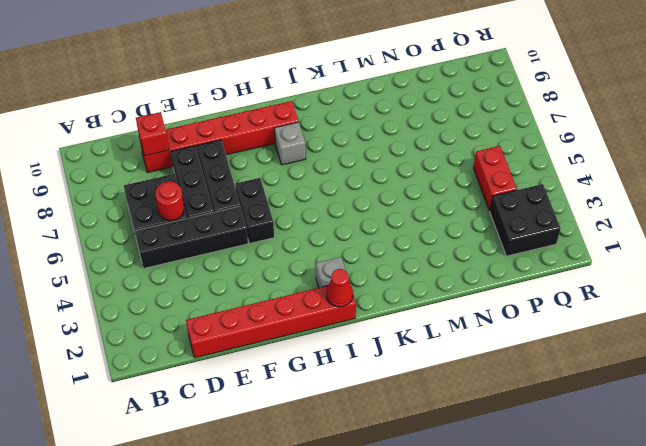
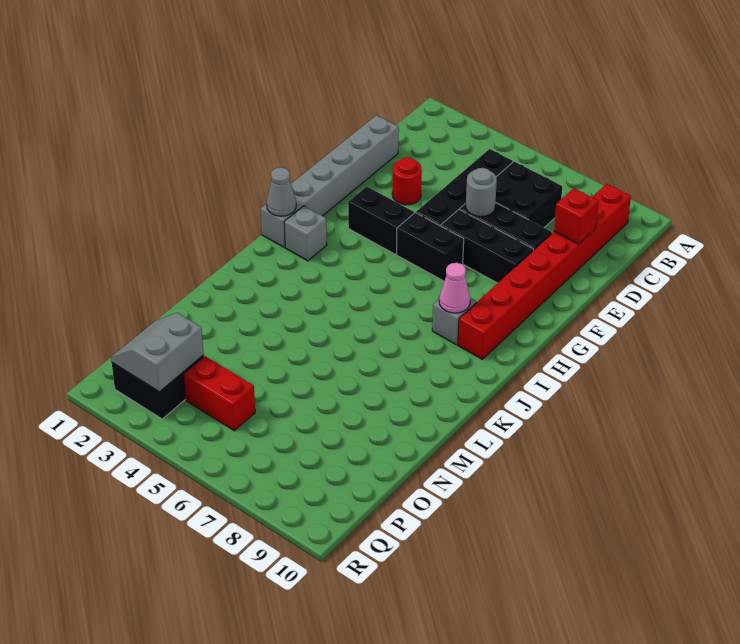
red 1x6 brick [186,286,356,358] -> grey 1x6 brick [261,115,399,247]
red 1x1 round brick [155,181,184,221] -> red 1x1 round brick moved to [392,157,422,205]
red 1x6 brick [140,101,299,173] -> red 1x8 brick [458,184,631,359]
none -> grey 1x1 round brick [466,168,497,217]
none -> black 1x2 brick [348,186,414,254]
red 1x1 cone [326,269,353,307] -> grey 1x1 cone [267,167,296,216]
none -> pink 1x1 cone [439,263,470,313]
none -> grey 2x2 slope [111,313,204,392]

